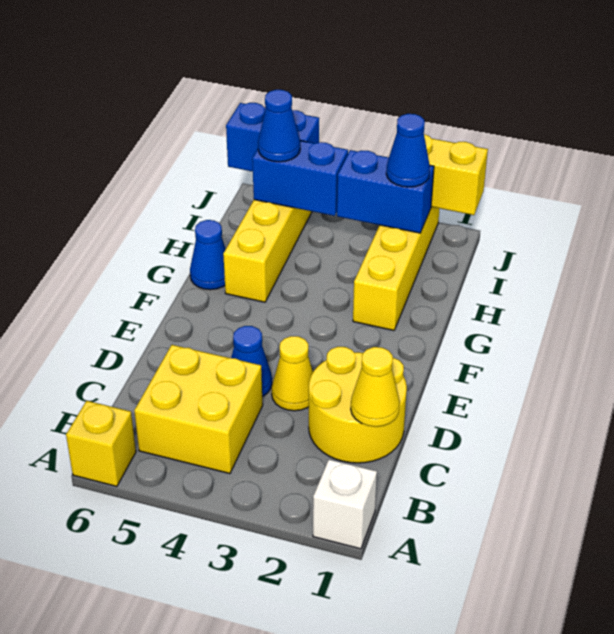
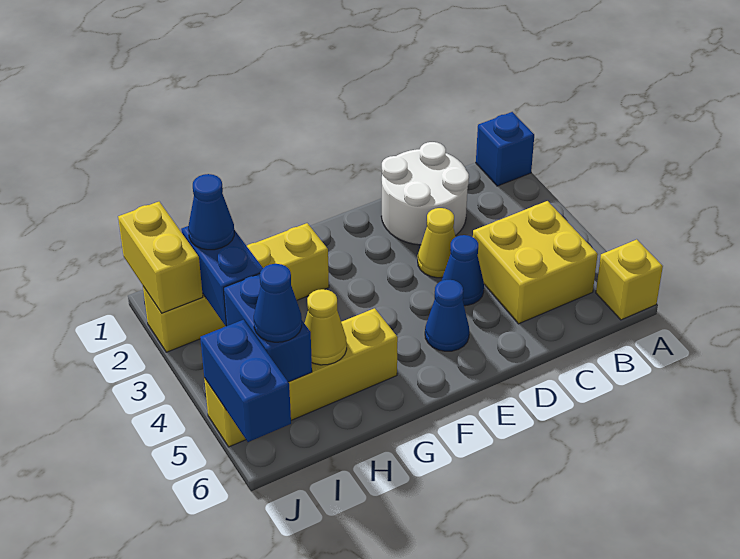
white 1x1 brick [313,460,377,549] -> blue 1x1 brick [476,112,534,186]
yellow 2x2 round brick [309,347,407,463] -> white 2x2 round brick [381,142,469,245]
yellow 1x1 cone [351,347,400,427] -> yellow 1x1 cone moved to [304,289,347,365]
blue 1x1 cone [190,220,226,290] -> blue 1x1 cone moved to [425,280,469,351]

